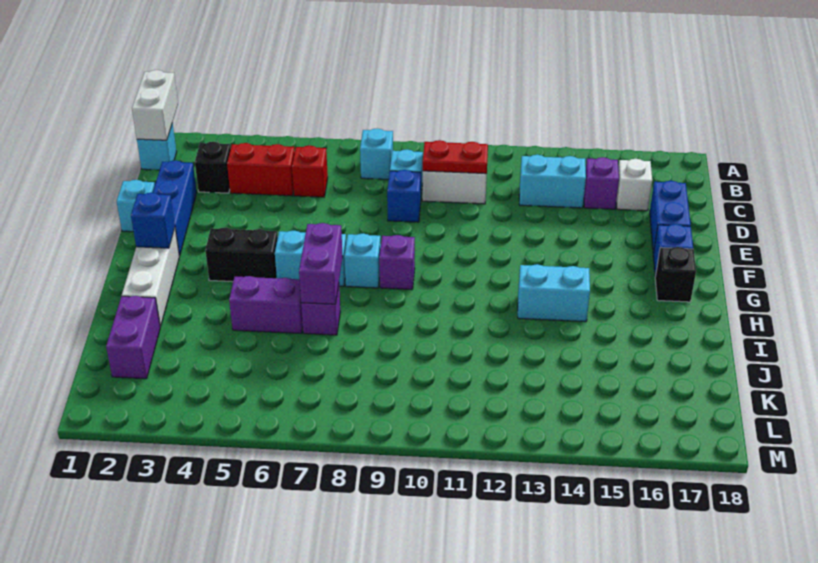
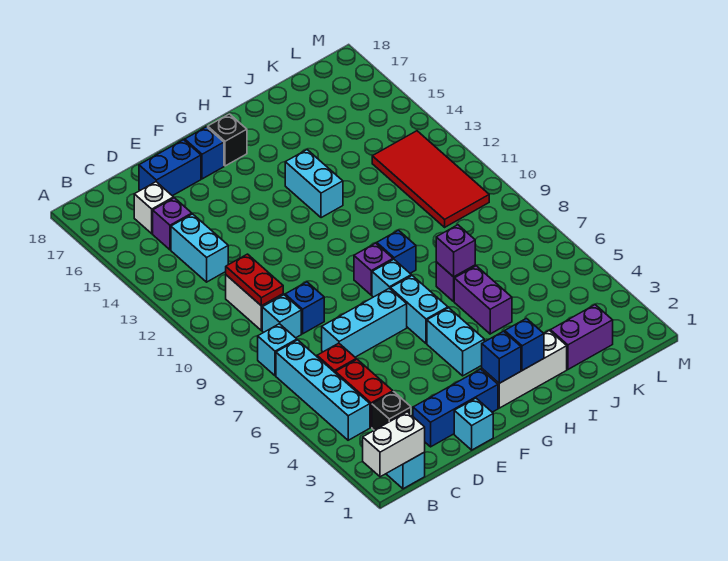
none -> cyan 1x4 brick [276,340,370,440]
none -> cyan 1x3 brick [322,288,407,357]
black 1x2 brick [205,228,278,282] -> cyan 1x2 brick [427,308,484,376]
none -> blue 1x1 brick [505,318,544,370]
purple 1x2 brick [299,223,343,304] -> purple 1x1 brick [436,225,475,277]
none -> blue 1x1 brick [377,230,416,273]
none -> red 2x4 tile [372,131,489,227]

